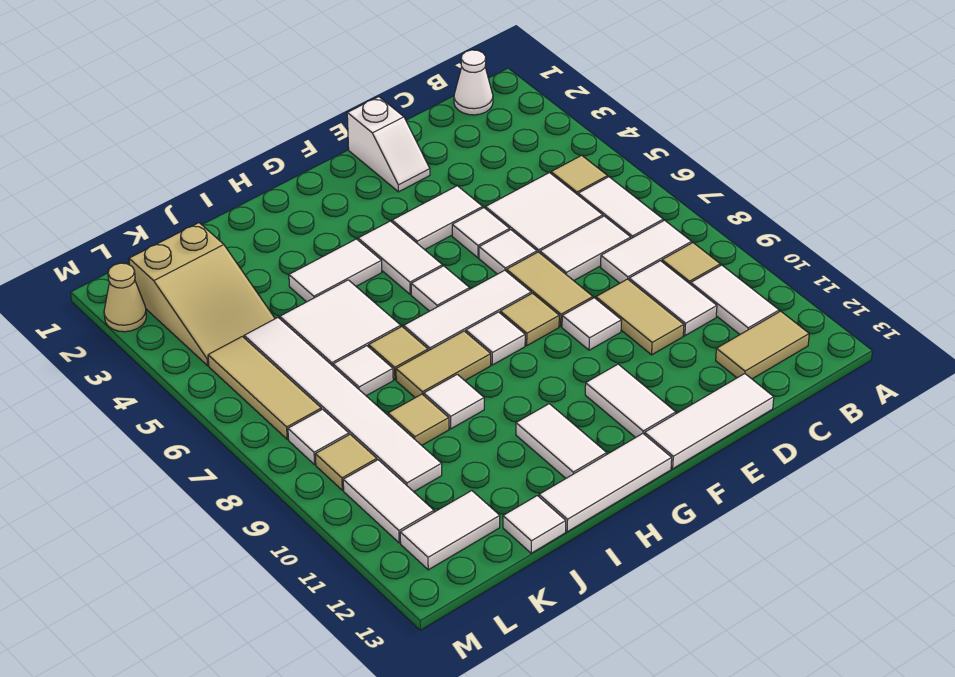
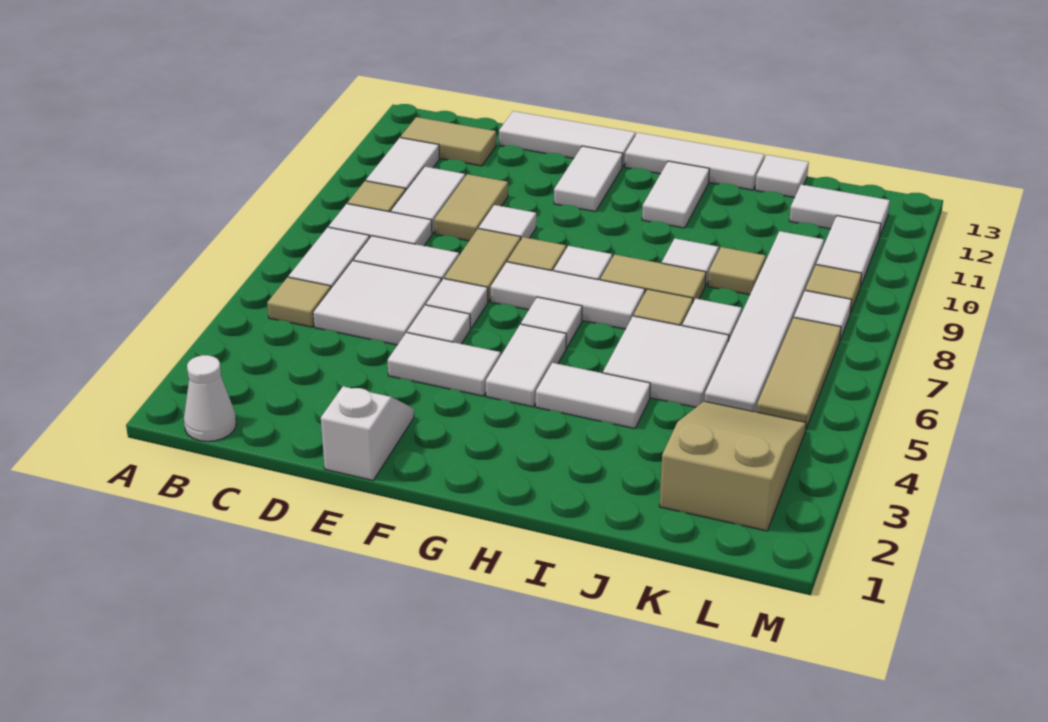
tan 1x1 cone [104,263,147,332] -> none

